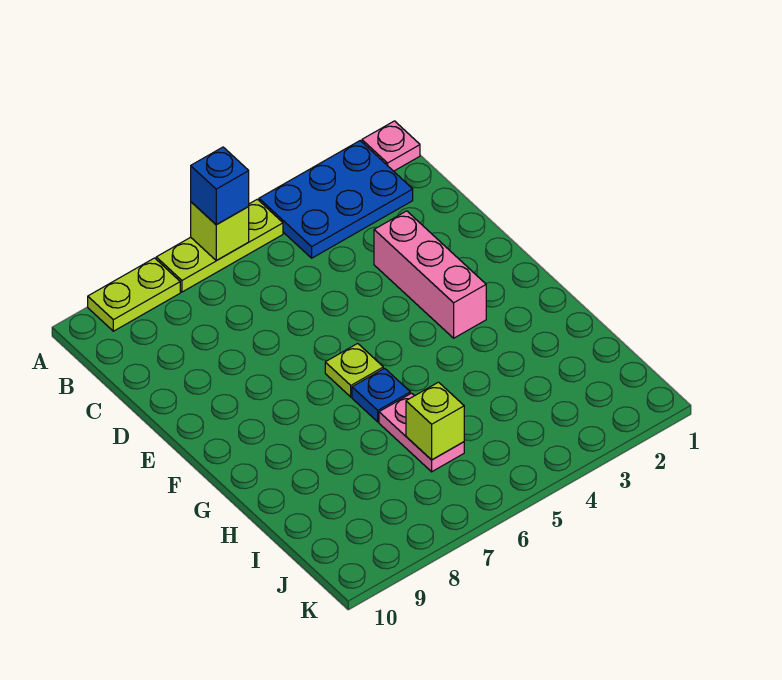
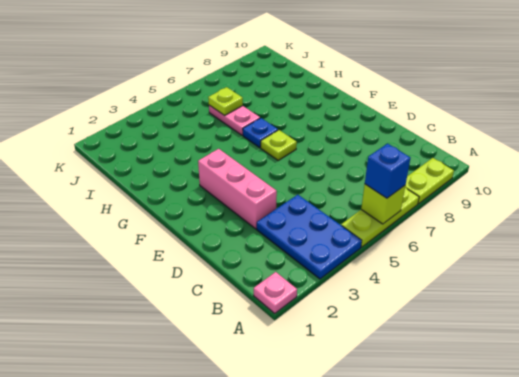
blue 2x3 plate [259,141,413,258] -> blue 2x3 plate turned to [257,195,362,279]
lime 1x1 brick [406,382,464,460] -> lime 1x1 plate [208,87,243,116]

